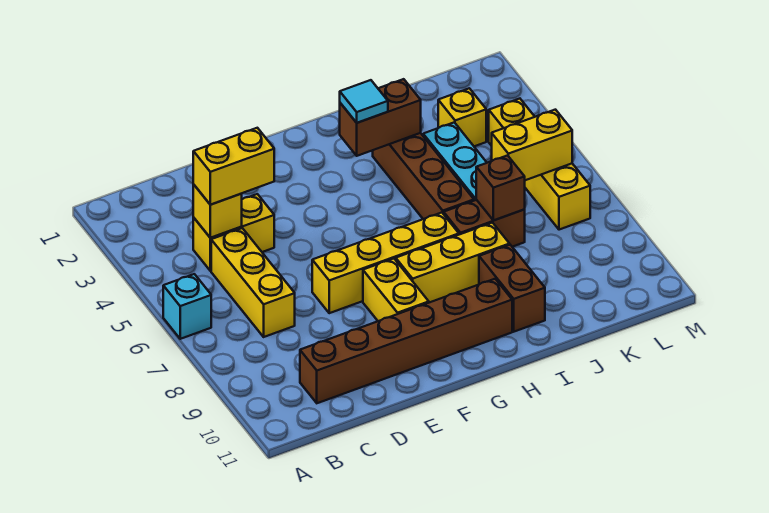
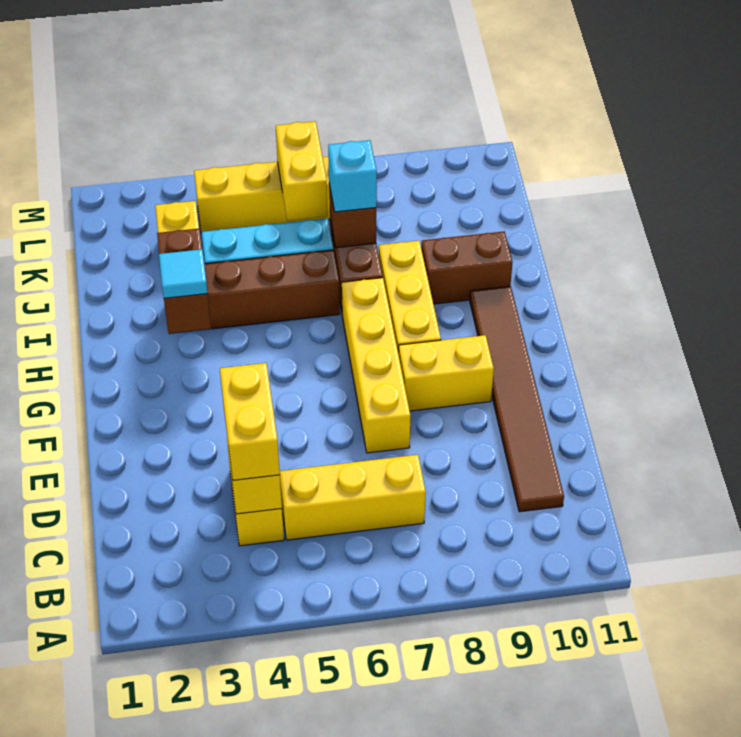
cyan 1x1 brick [163,274,211,339] -> cyan 1x1 brick moved to [328,140,377,212]
brown 1x6 brick [300,279,512,403] -> brown 1x6 tile [470,286,564,512]

